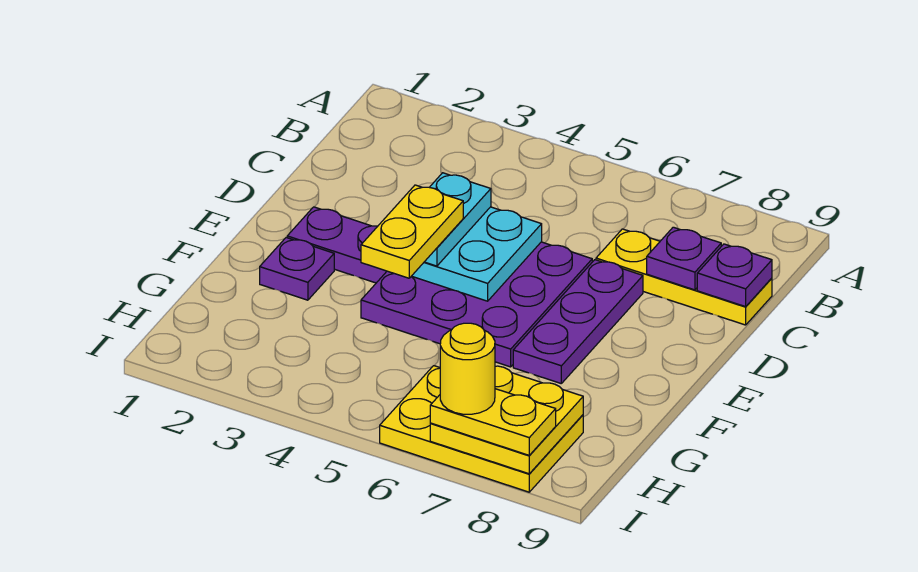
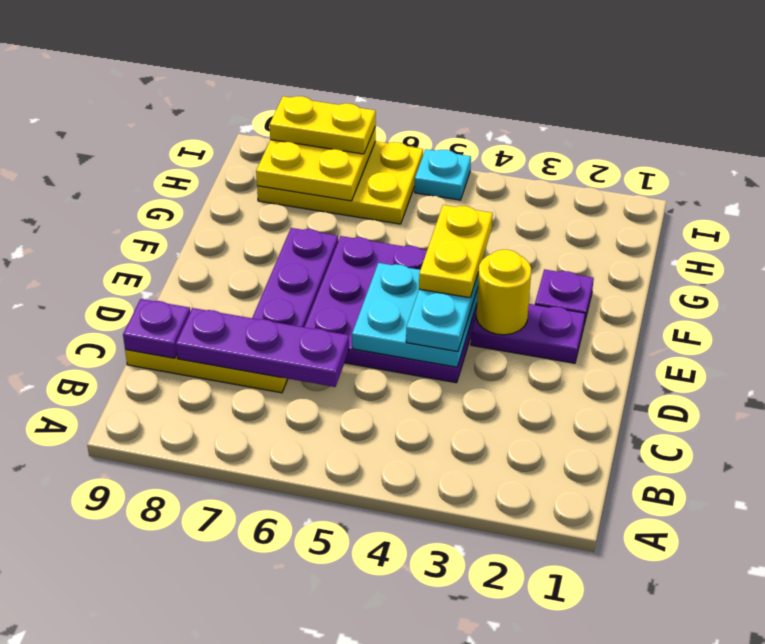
purple 1x1 plate [647,227,721,290] -> purple 1x3 plate [176,308,349,387]
none -> cyan 1x1 plate [415,149,471,200]
yellow 1x1 round brick [440,323,495,414] -> yellow 1x1 round brick moved to [476,250,531,335]

